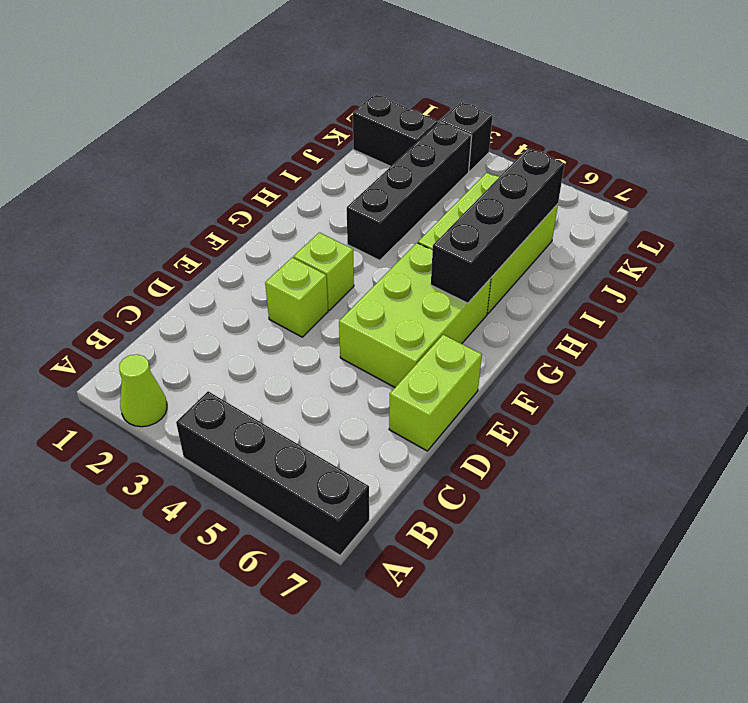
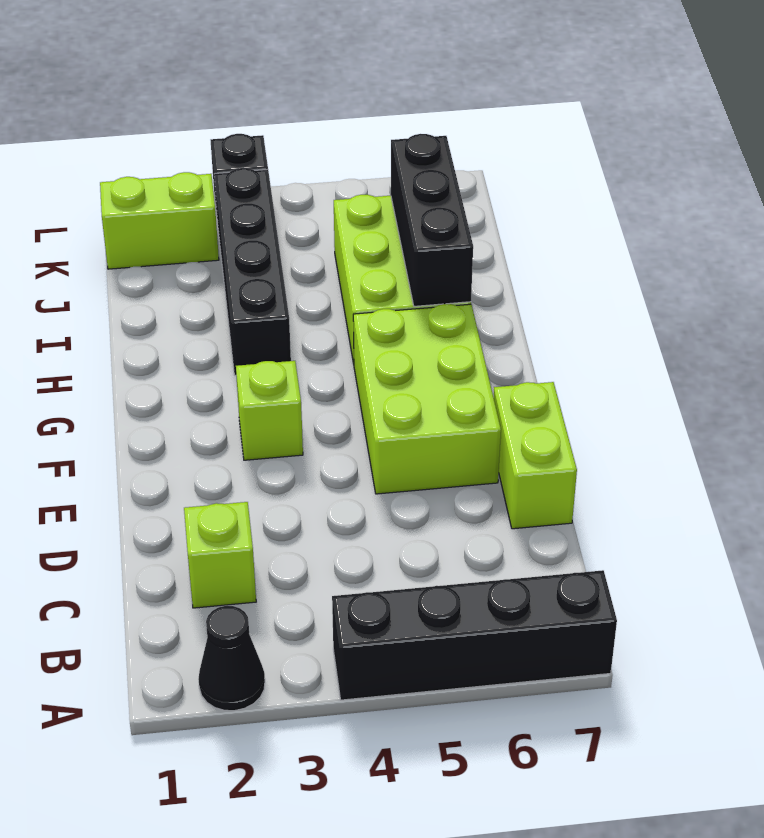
lime 1x1 cone [119,354,167,427] -> black 1x1 cone [198,606,265,711]
lime 1x1 brick [265,257,328,337] -> lime 1x1 brick moved to [184,502,256,608]
black 1x4 brick [431,148,565,303] -> black 1x3 brick [391,134,473,306]
black 1x2 brick [353,94,438,167] -> lime 1x2 brick [100,172,219,269]

